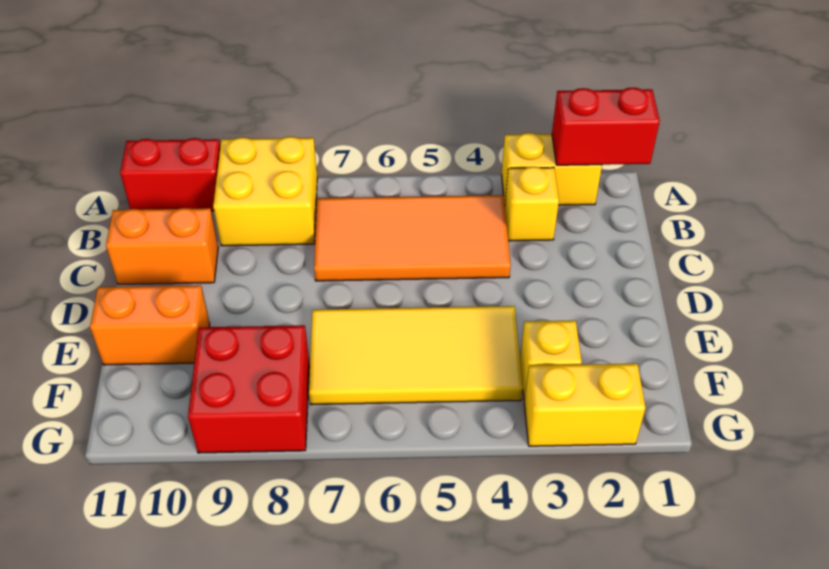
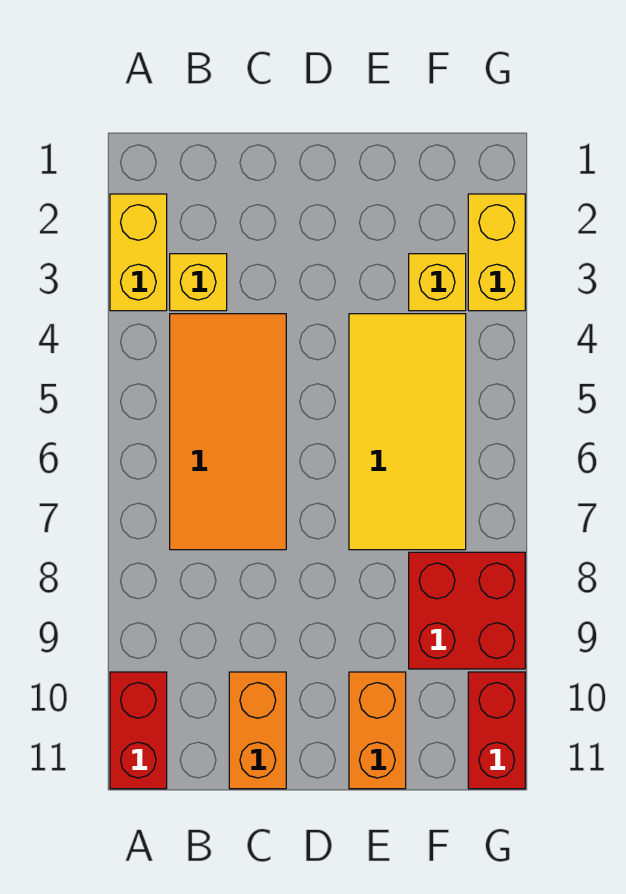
red 1x2 brick [552,88,660,165] -> red 1x2 brick moved to [468,672,525,789]
yellow 2x2 brick [213,137,317,246] -> none

